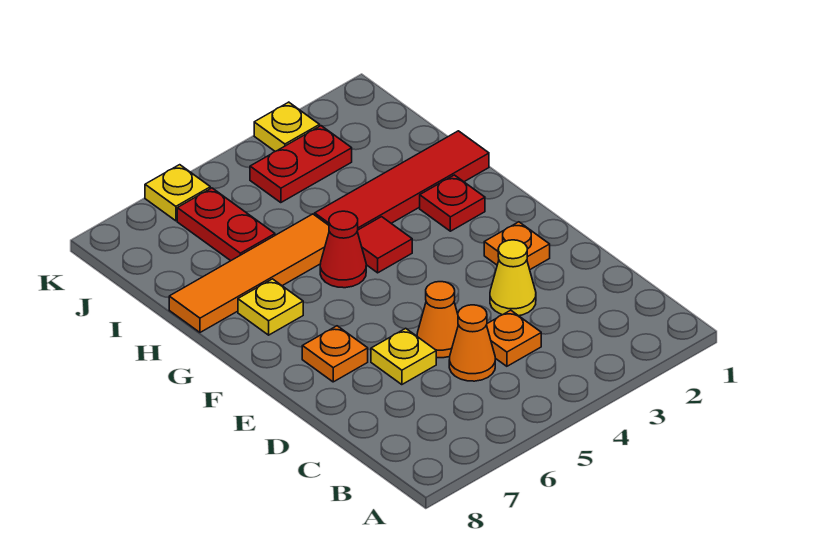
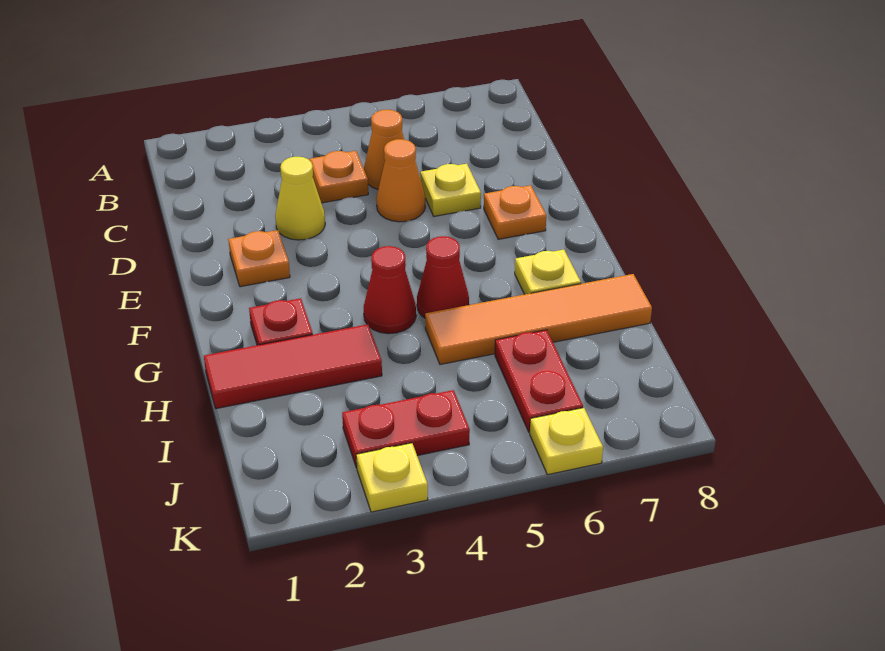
red 1x1 tile [357,217,412,273] -> red 1x1 cone [364,246,416,334]
red 1x4 tile [315,131,489,230] -> red 1x3 tile [204,324,382,409]

